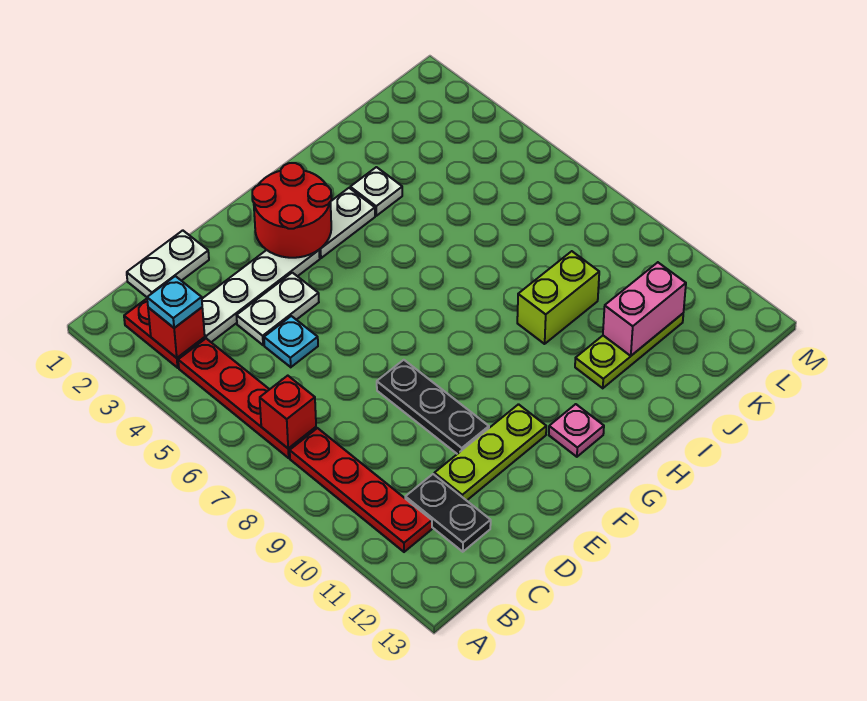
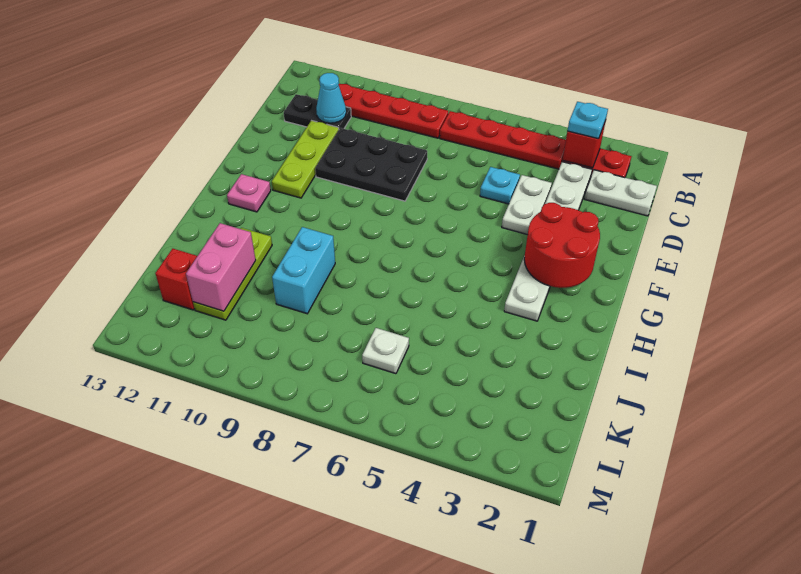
red 1x1 brick [260,376,316,448] -> red 1x1 brick moved to [155,249,197,310]
white 1x2 plate [127,230,209,297] -> white 1x2 plate turned to [585,170,657,216]
none -> cyan 1x1 cone [316,73,346,123]
black 1x3 plate [377,360,489,454] -> black 2x3 plate [315,128,427,201]
white 1x1 plate [350,167,402,216] -> white 1x1 plate moved to [362,328,409,374]
lime 1x2 brick [517,251,599,344] -> cyan 1x2 brick [272,227,335,314]

